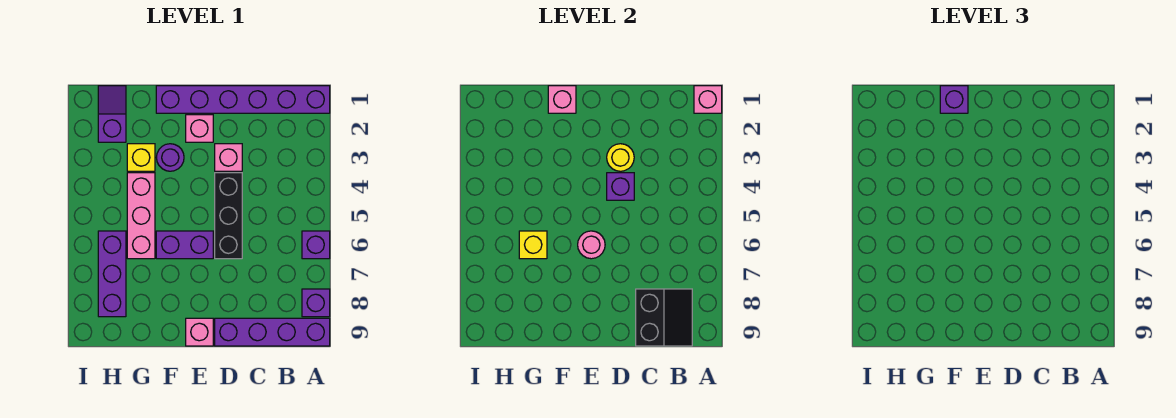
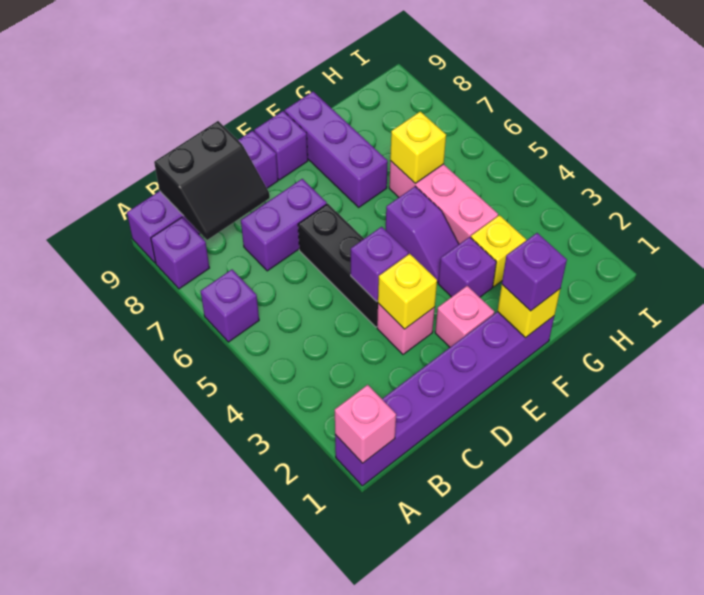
black 2x2 slope [636,289,692,346] -> black 2x2 slope turned to [154,121,270,240]
yellow 1x1 round brick [607,144,634,171] -> yellow 1x1 brick [378,254,437,329]
purple 1x2 brick [156,231,213,259] -> purple 1x2 brick moved to [241,179,327,271]
pink 1x1 round brick [578,231,605,259] -> none
pink 1x1 brick [186,318,213,346] -> purple 1x1 brick [254,111,308,180]
pink 1x1 brick [548,86,576,113] -> yellow 1x1 brick [498,285,560,338]
purple 1x1 round brick [156,144,184,171] -> purple 1x1 brick [438,237,496,297]
purple 1x2 slope [98,86,126,142] -> purple 1x2 slope moved to [386,186,459,283]
purple 1x3 brick [98,231,126,317] -> purple 1x3 brick moved to [285,92,388,207]

